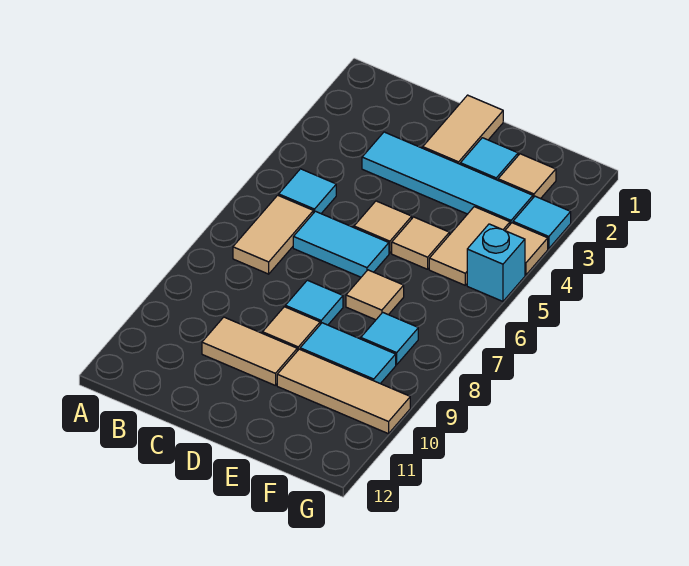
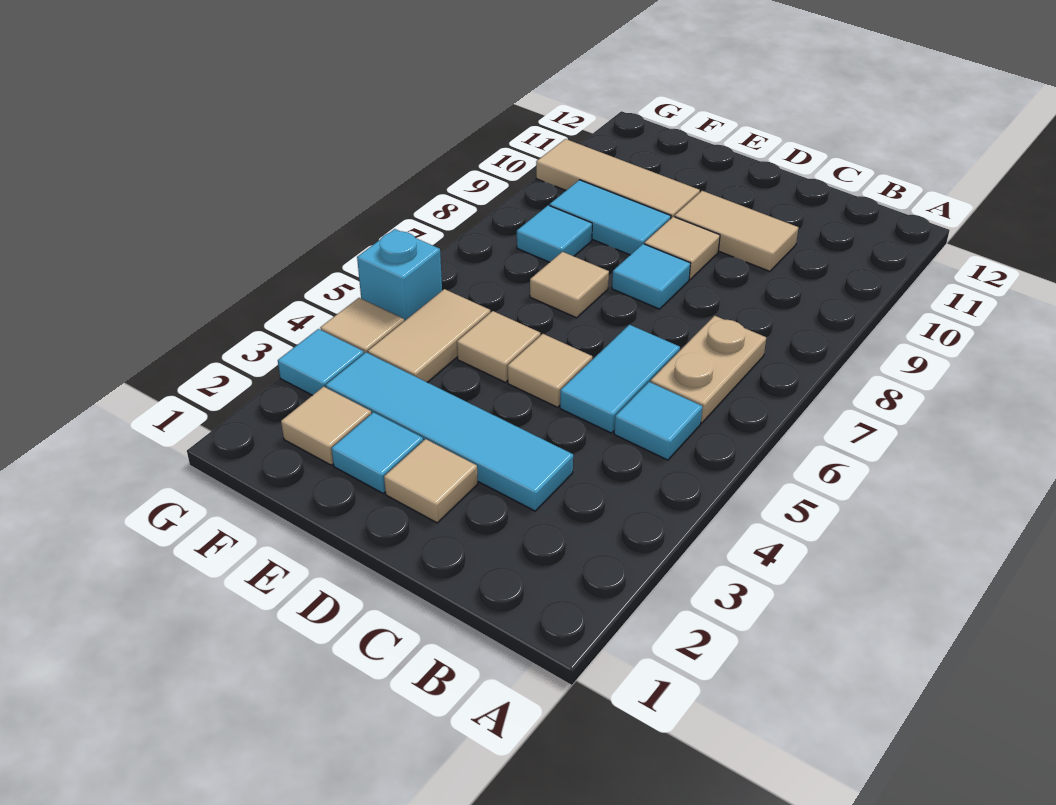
tan 1x2 tile [233,195,313,274] -> tan 1x2 plate [651,316,766,423]
cyan 1x2 tile [293,211,389,277] -> cyan 1x2 tile turned to [560,325,680,433]
tan 1x2 tile [423,95,503,164] -> tan 1x1 tile [384,439,478,523]

